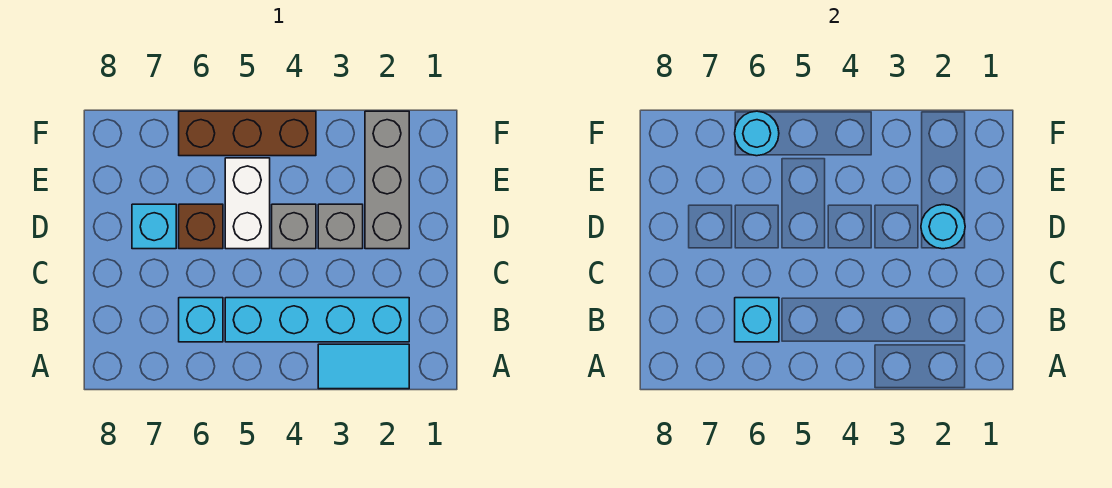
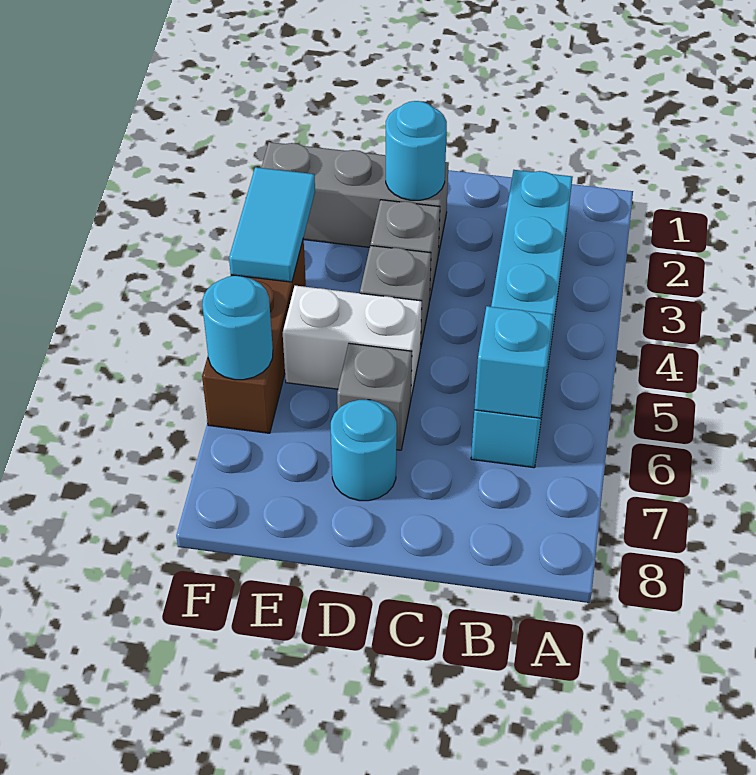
cyan 1x2 tile [318,344,409,389] -> cyan 1x2 tile moved to [229,167,315,282]
brown 1x1 brick [179,204,223,249] -> grey 1x1 brick [337,343,412,450]
cyan 1x1 brick [132,204,176,249] -> cyan 1x1 round brick [331,400,397,501]

